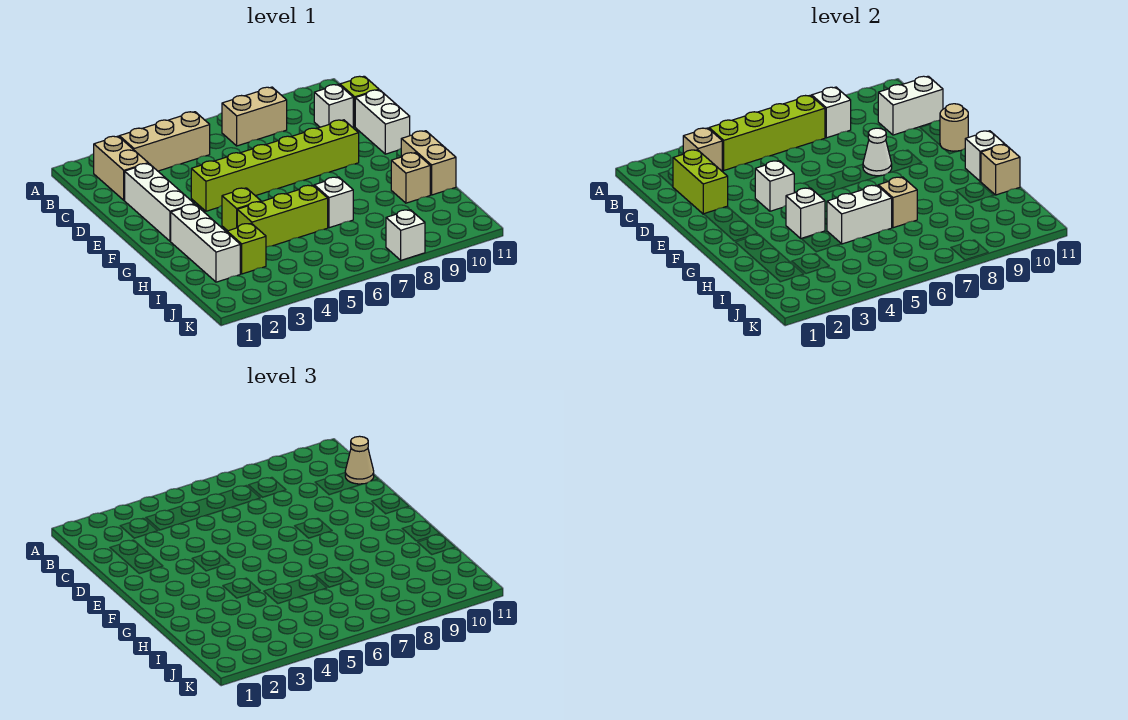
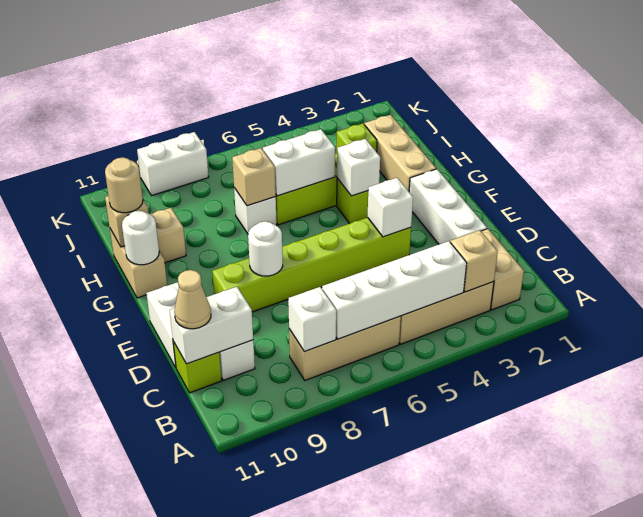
lime 1x4 brick [709,95,825,170] -> white 1x4 brick [322,241,467,339]
tan 1x2 brick [222,87,287,146] -> tan 1x3 brick [289,316,401,380]
lime 1x2 brick [673,150,728,214] -> none
white 1x1 cone [863,128,892,176] -> white 1x1 round brick [248,221,283,276]
tan 1x1 round brick [940,104,968,151] -> tan 1x1 round brick moved to [105,157,143,213]
white 1x3 brick [171,204,240,282] -> tan 1x3 brick [364,115,436,191]
white 1x1 brick [965,131,1005,181] -> white 1x1 round brick [122,210,159,265]
white 1x1 brick [386,210,425,260] -> white 1x2 brick [137,132,208,196]

